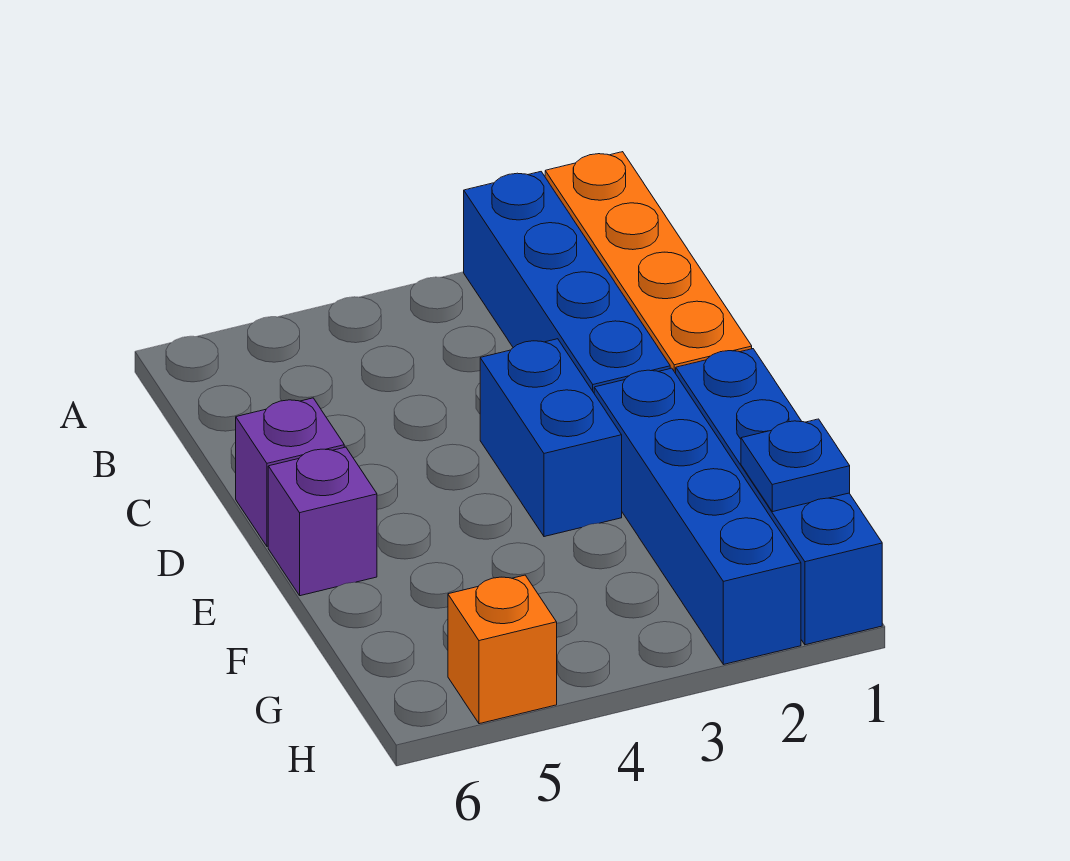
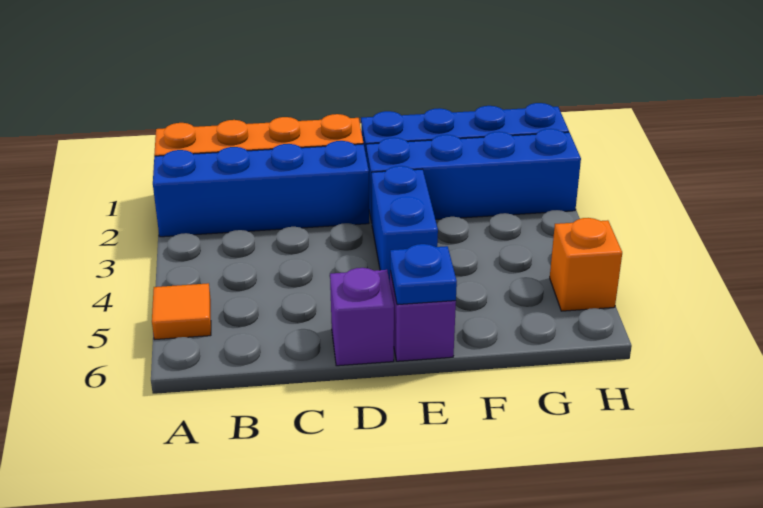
none -> orange 1x1 tile [152,283,211,340]
blue 1x2 brick [480,339,622,537] -> blue 1x2 brick turned to [372,166,438,281]
blue 1x1 plate [741,419,850,512] -> blue 1x1 plate moved to [390,244,457,305]

